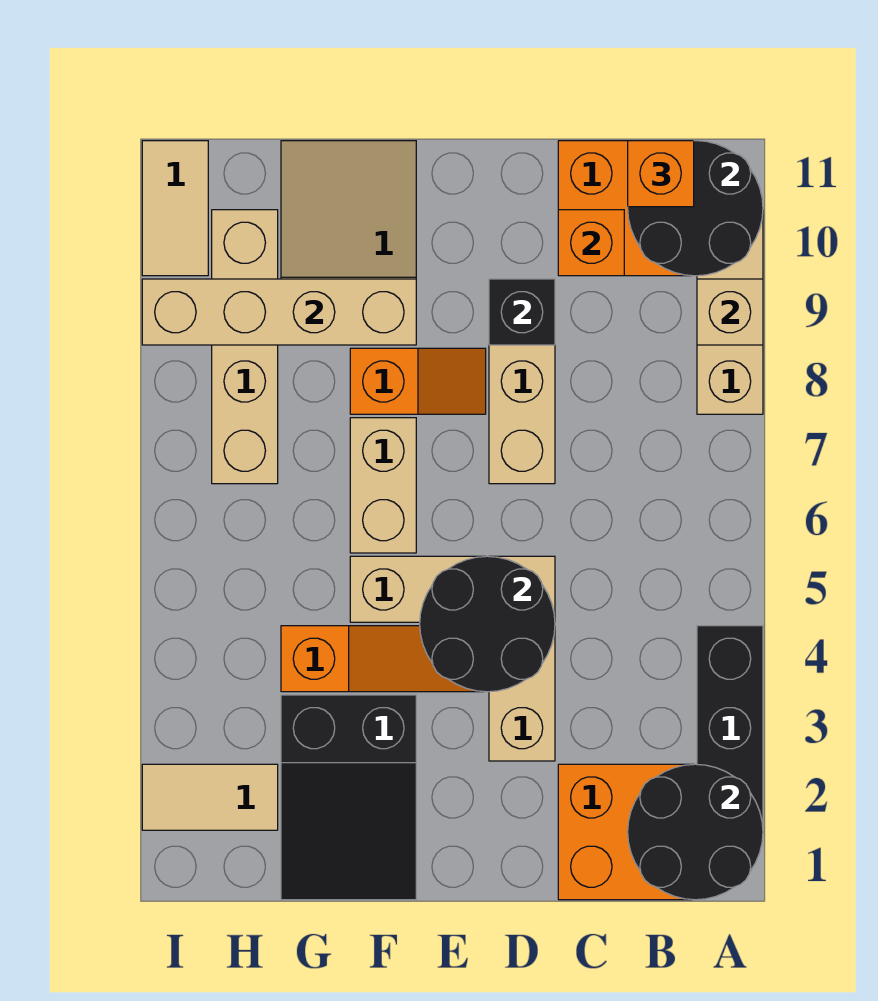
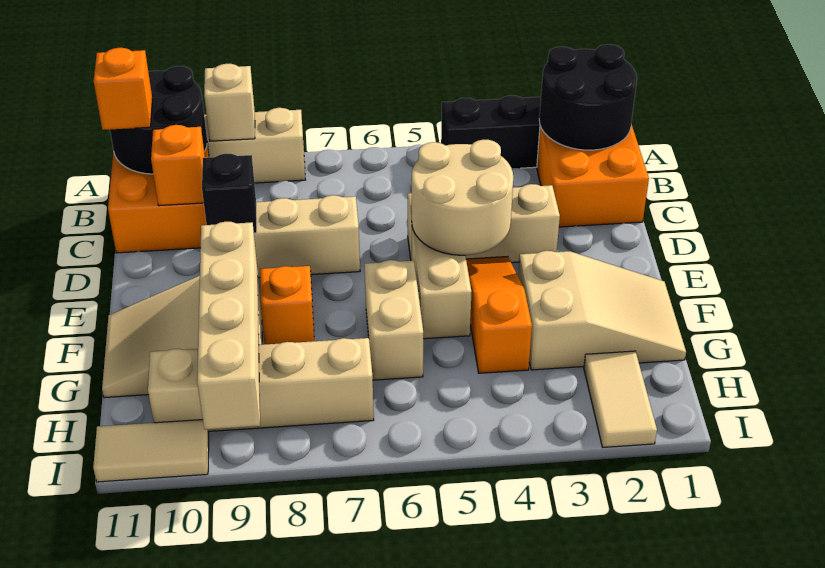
black 2x2 round brick [420,556,555,692] -> tan 2x2 round brick [412,140,513,255]
black 2x3 slope [281,695,416,900] -> tan 2x3 slope [518,251,686,370]
tan 1x2 brick [350,418,416,553] -> tan 1x2 brick turned to [365,260,423,380]

